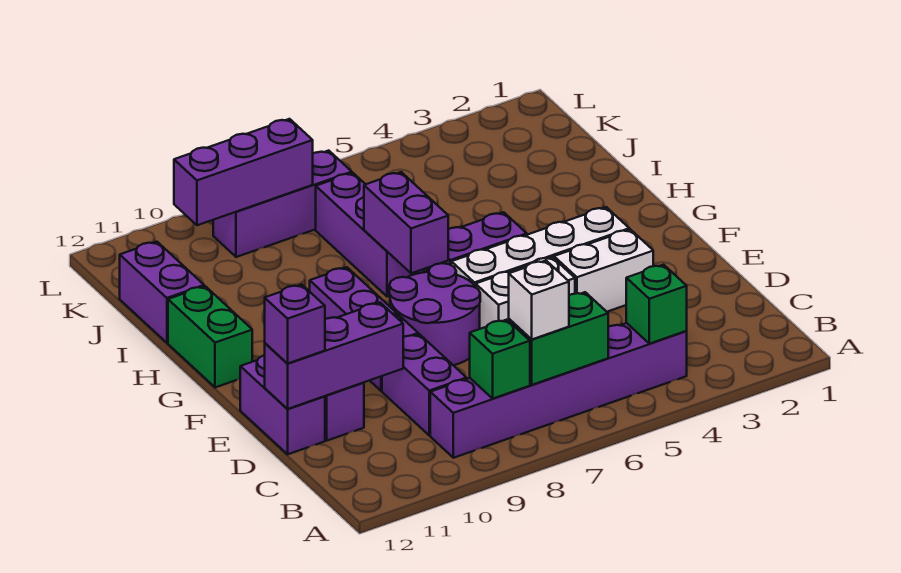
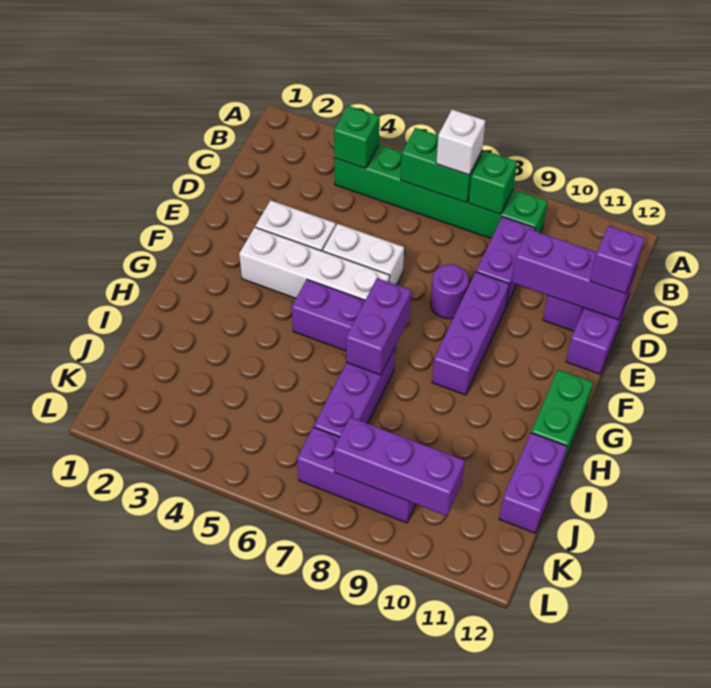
purple 1x6 brick [430,323,687,458] -> green 1x6 brick [334,145,548,239]
purple 2x2 round brick [389,263,480,365] -> purple 1x1 round brick [431,264,469,319]

